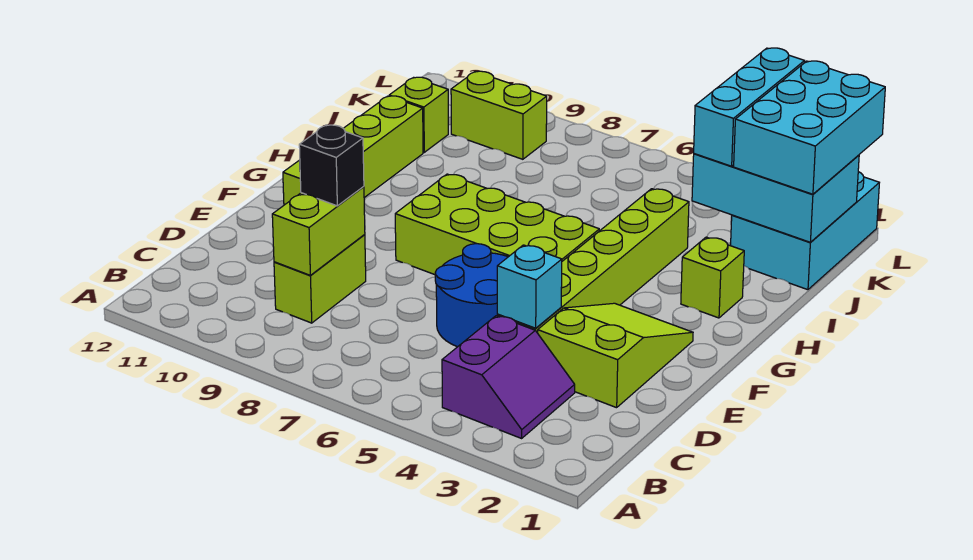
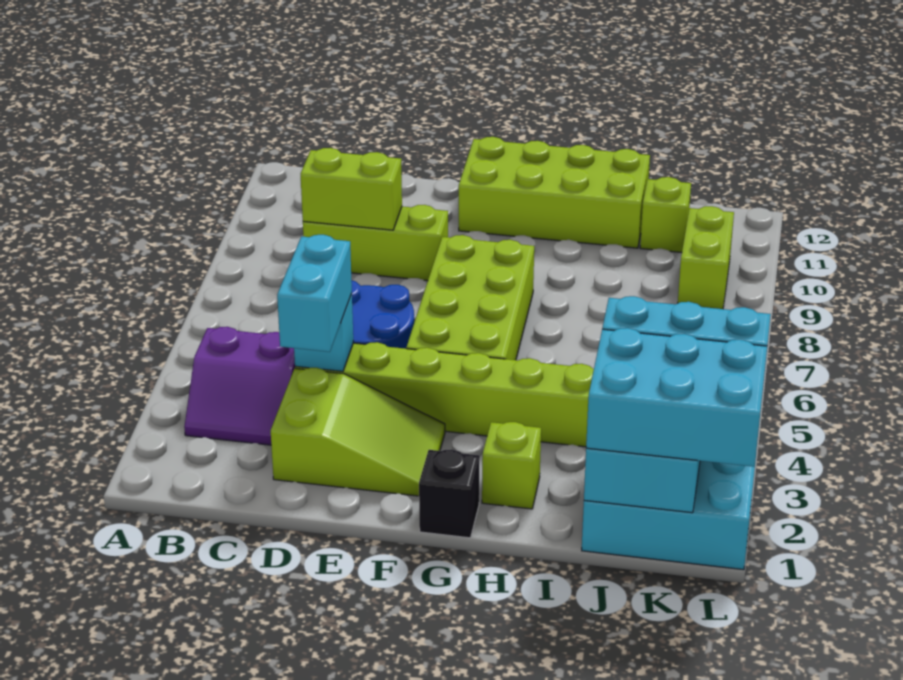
lime 1x2 brick [274,235,366,323] -> lime 1x3 brick [303,205,448,281]
none -> cyan 1x2 brick [277,235,352,352]
black 1x1 brick [299,125,364,206] -> black 1x1 brick moved to [419,449,480,538]
lime 1x4 brick [283,96,423,205] -> lime 2x4 brick [459,137,650,248]

